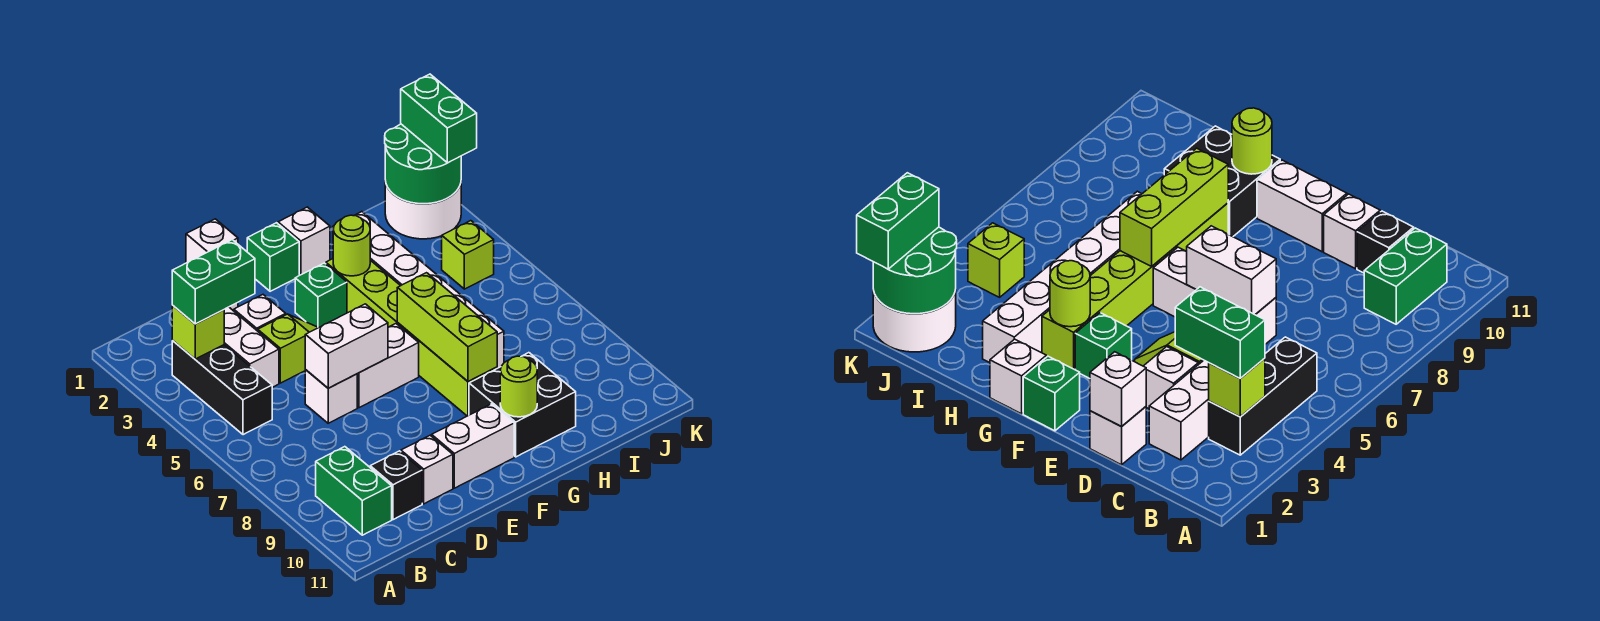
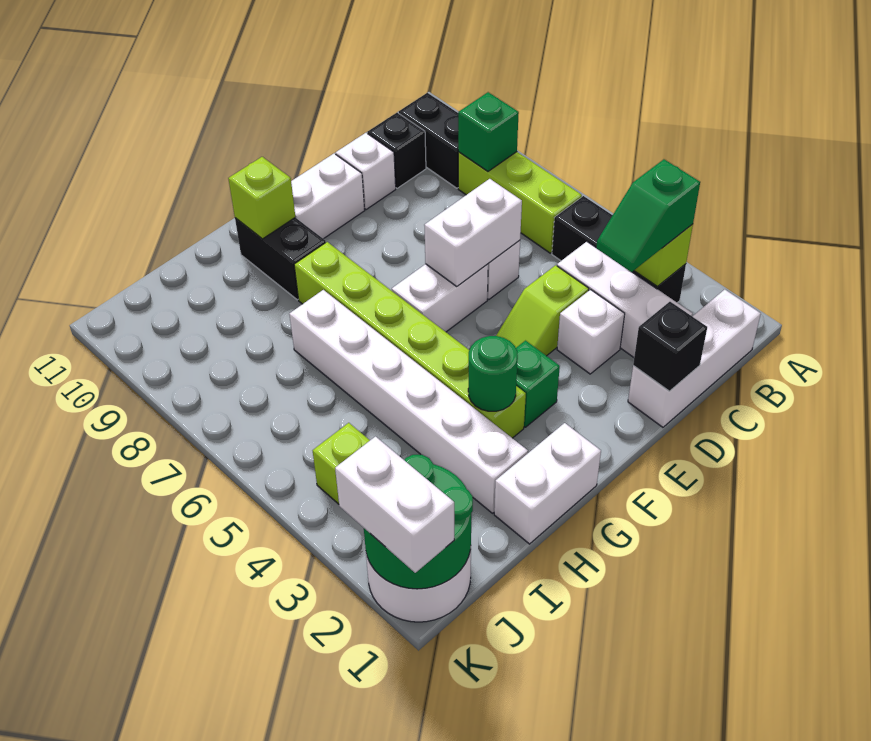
green 1x2 brick [172,240,255,324] -> green 1x2 slope [596,159,700,272]
green 1x2 brick [316,447,392,535] -> black 1x2 brick [399,93,458,188]
white 1x1 brick [1090,407,1146,465] -> white 1x3 brick [628,290,761,427]
white 1x1 brick [186,219,238,263] -> black 1x1 brick [633,302,707,391]
green 1x1 brick [247,223,299,291] -> green 1x1 brick moved to [458,92,519,171]
white 1x1 brick [278,207,330,275] -> white 1x2 brick [494,423,601,544]
lime 1x1 round brick [333,215,370,276] -> green 1x1 round brick [468,336,518,411]
lime 1x3 brick [397,273,497,382] -> lime 1x3 brick moved to [458,152,582,253]
black 2x2 brick [469,353,576,457] -> black 1x2 brick [235,218,326,300]
lime 1x1 round brick [500,356,537,417] -> lime 1x1 brick [228,157,295,239]
green 1x2 brick [401,74,477,163] -> white 1x2 brick [335,437,454,573]

